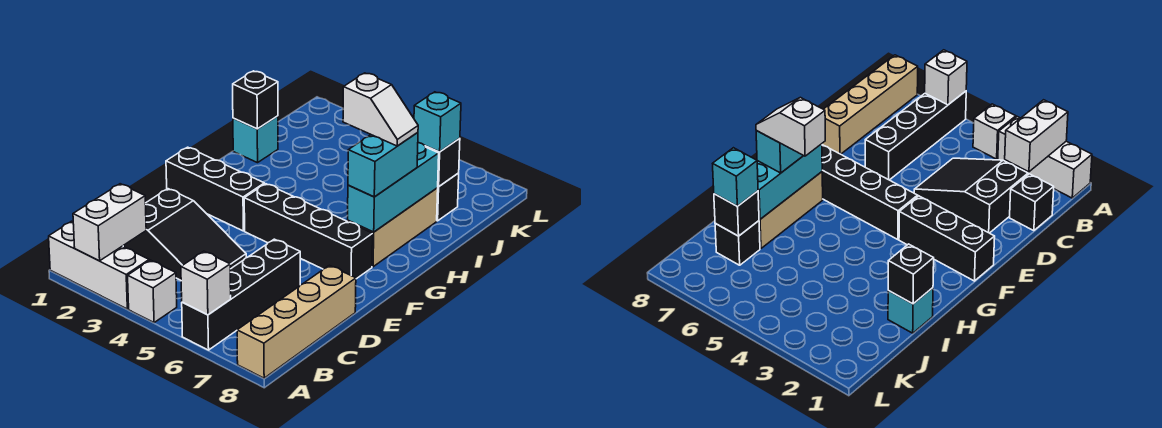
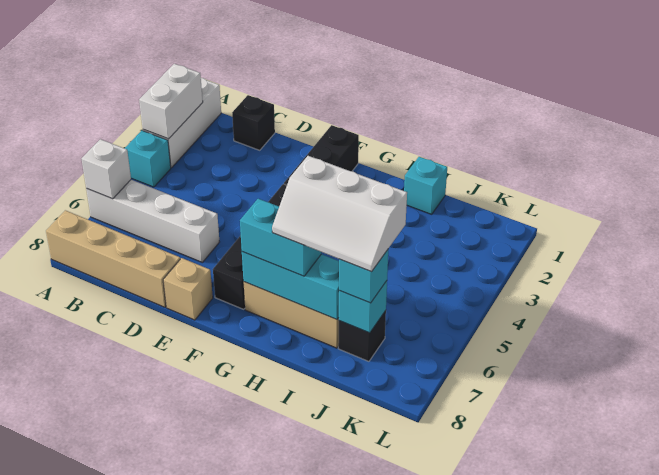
white 1x2 brick [73,184,146,261] -> white 1x2 brick turned to [139,64,203,139]
white 1x1 brick [128,260,177,323] -> cyan 1x1 brick [125,130,171,187]
black 1x4 brick [182,239,300,350] -> white 1x4 brick [86,180,219,262]
black 2x3 slope [123,189,246,280] -> none
none -> tan 1x1 brick [163,258,213,320]
white 1x2 slope [343,73,418,146] -> white 2x3 slope [272,156,407,272]
black 1x1 brick [233,71,278,129] -> none
black 1x1 brick [425,138,460,186] -> cyan 1x1 brick [339,281,387,333]

